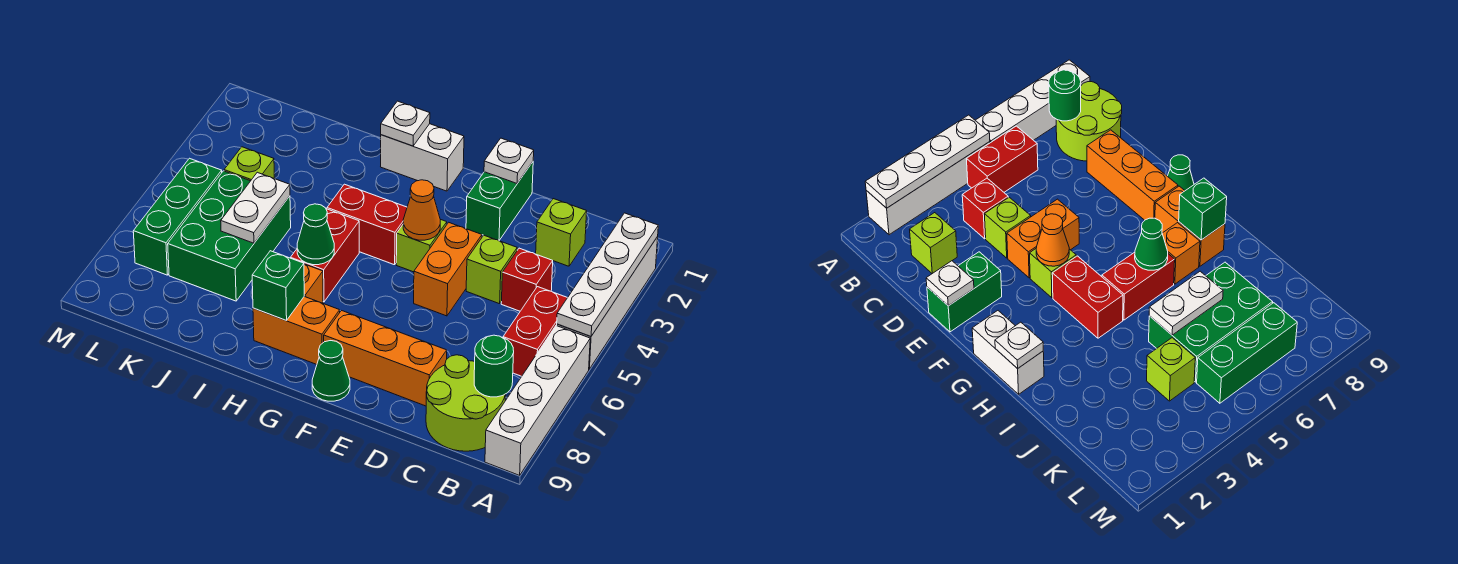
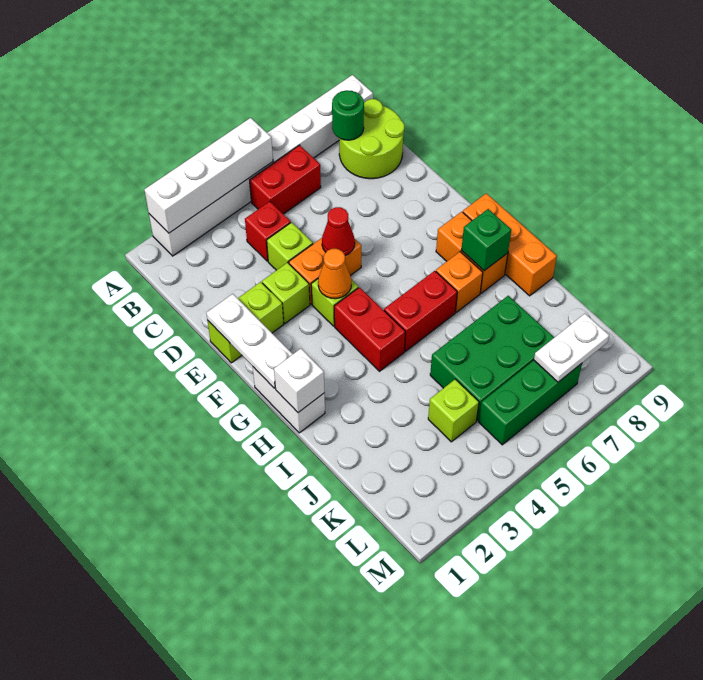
white 1x4 plate [557,213,658,336] -> white 1x4 brick [145,118,273,233]
lime 1x1 brick [536,199,587,266] -> lime 1x1 brick moved to [262,262,310,323]
orange 1x3 brick [324,311,447,406] -> orange 1x3 brick moved to [463,193,557,296]
green 1x2 brick [466,162,533,240] -> lime 1x2 brick [207,282,284,363]
white 1x1 plate [484,138,534,183] -> white 1x3 plate [206,294,293,388]
none -> red 1x1 cone [322,207,355,256]
green 1x1 cone [312,341,350,401] -> none
white 1x1 plate [381,101,430,146] -> white 1x1 brick [274,349,324,413]
green 1x1 cone [297,204,334,265] -> none
white 1x2 plate [221,172,290,243] -> white 1x2 plate moved to [534,314,609,382]

